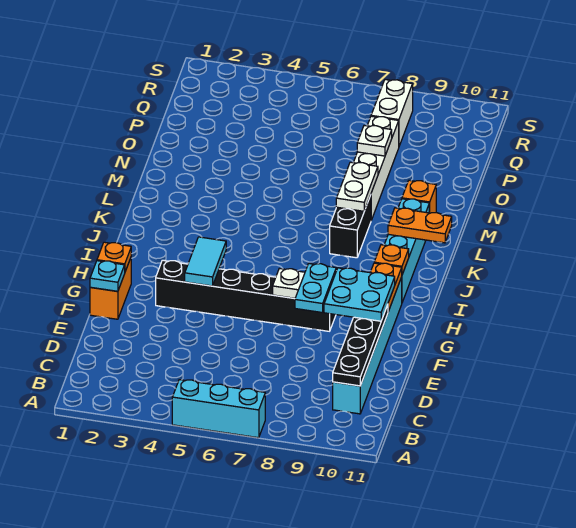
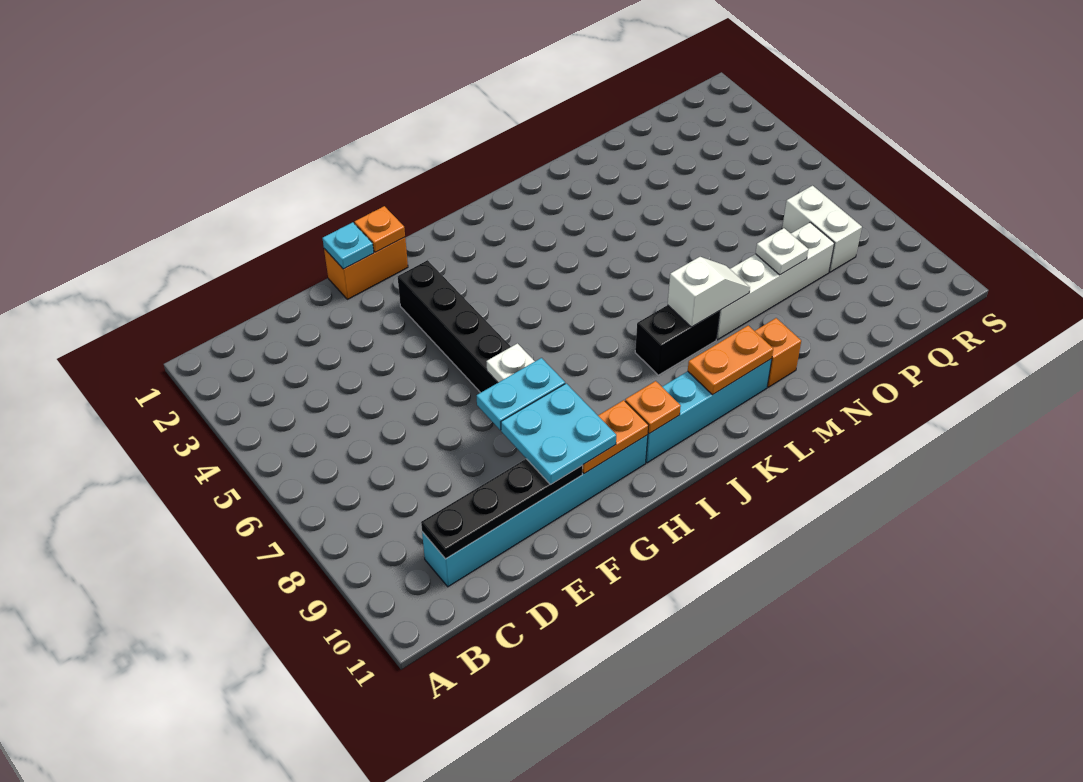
cyan 1x3 brick [172,380,265,438] -> none
cyan 1x2 tile [185,237,226,286] -> none
orange 1x2 plate [388,208,452,243] -> orange 1x2 plate turned to [688,326,773,395]
white 1x2 plate [336,162,378,211] -> white 1x2 slope [668,257,750,327]
white 1x2 brick [371,80,413,146] -> white 1x2 brick turned to [782,185,862,272]

